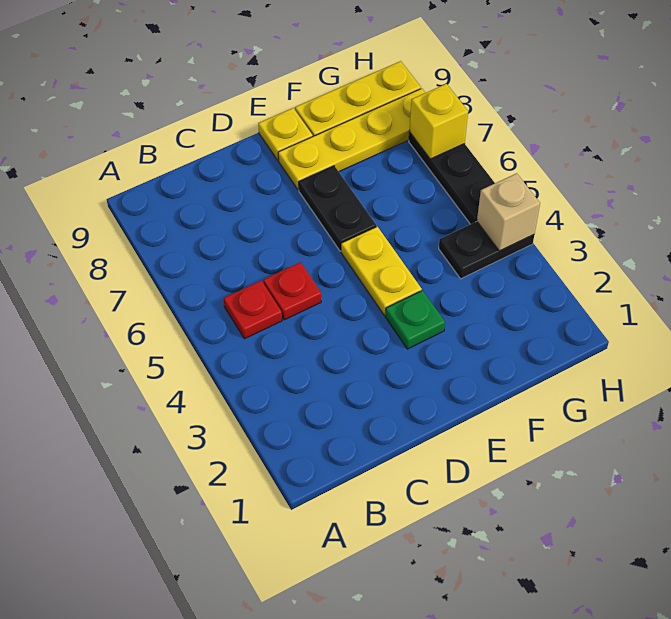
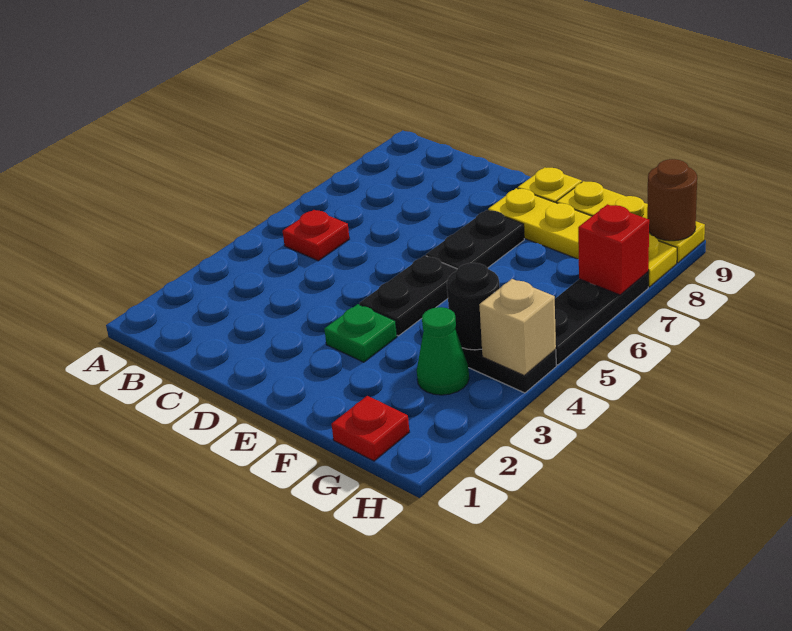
red 1x1 plate [263,262,321,320] -> red 1x1 plate moved to [332,396,409,461]
yellow 1x2 plate [341,227,422,316] -> black 1x2 plate [360,255,457,336]
none -> green 1x1 cone [417,307,469,395]
none -> black 1x1 round brick [447,263,500,350]
yellow 1x1 brick [409,84,468,159] -> red 1x1 brick [578,204,649,295]
none -> brown 1x1 round brick [647,159,697,241]

